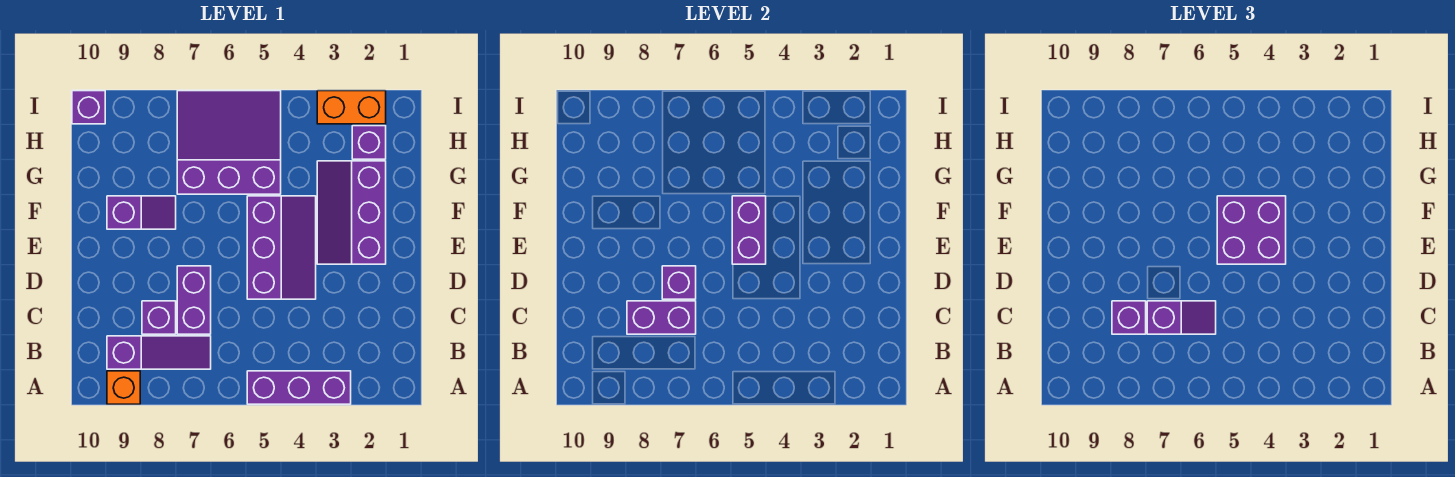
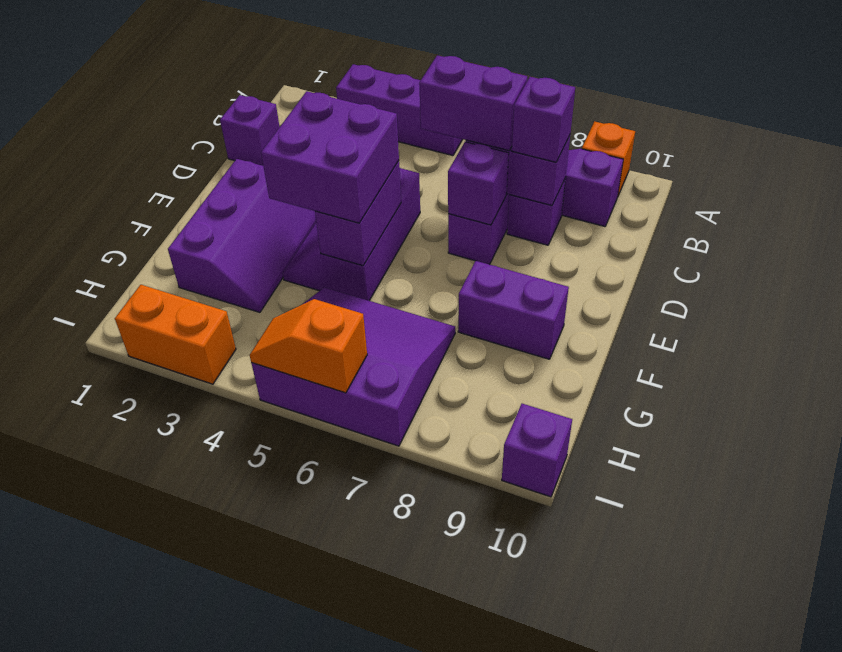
purple 1x2 slope [1147,301,1216,334] -> purple 1x2 brick [419,55,527,151]
purple 1x2 slope [107,196,176,229] -> purple 1x2 brick [458,261,569,359]
purple 3x3 slope [177,91,281,194] -> purple 3x3 slope turned to [251,287,455,446]
purple 1x1 brick [352,126,386,159] -> purple 1x1 brick moved to [220,95,279,166]
none -> orange 1x2 slope [250,299,367,393]

